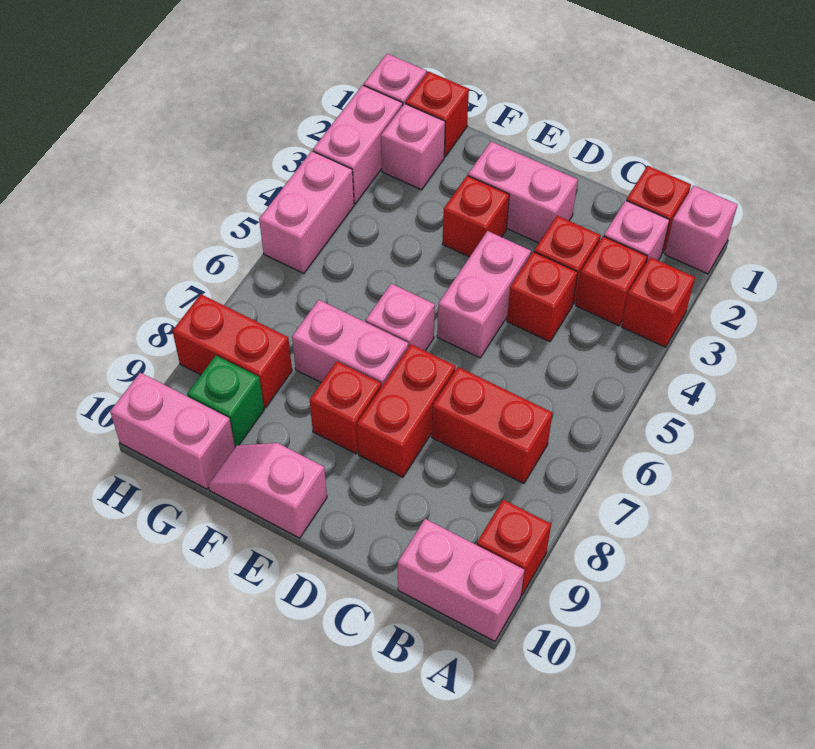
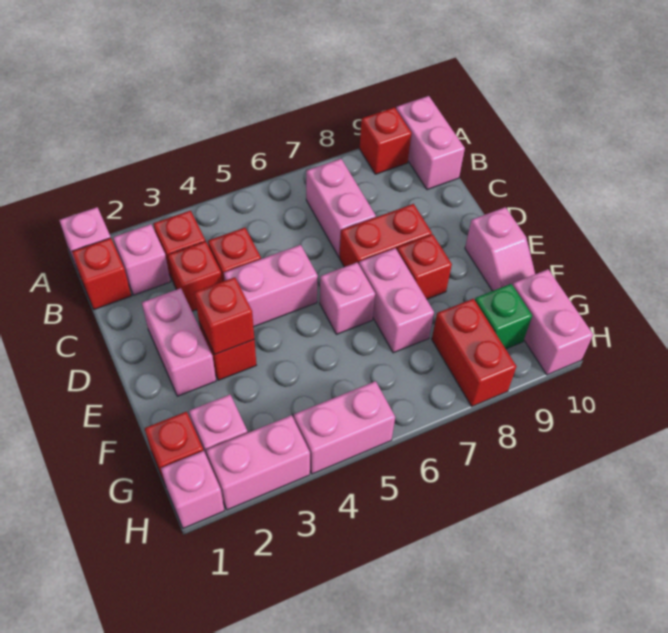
red 1x1 brick [621,257,695,347] -> red 1x1 brick moved to [194,277,254,355]
red 1x2 brick [432,367,552,483] -> pink 1x2 brick [306,159,376,257]

